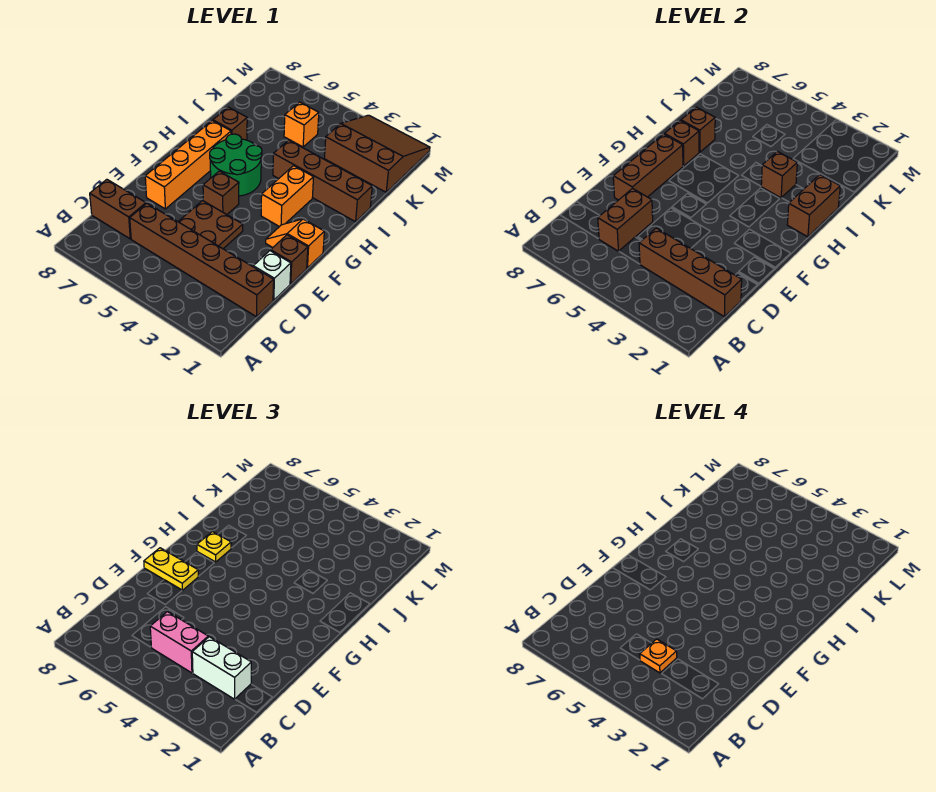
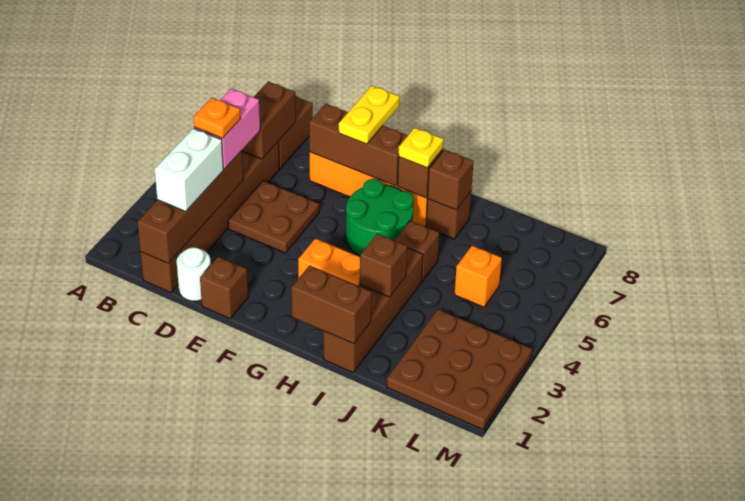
brown 1x2 brick [598,188,653,251] -> brown 1x2 brick turned to [242,81,296,159]
white 1x1 brick [253,251,291,300] -> white 1x1 round brick [177,247,211,301]
orange 1x2 slope [266,219,324,268] -> none
brown 1x1 brick [203,171,239,215] -> brown 1x1 brick moved to [395,221,439,281]
brown 3x3 slope [324,115,430,192] -> brown 3x3 plate [387,309,532,429]

